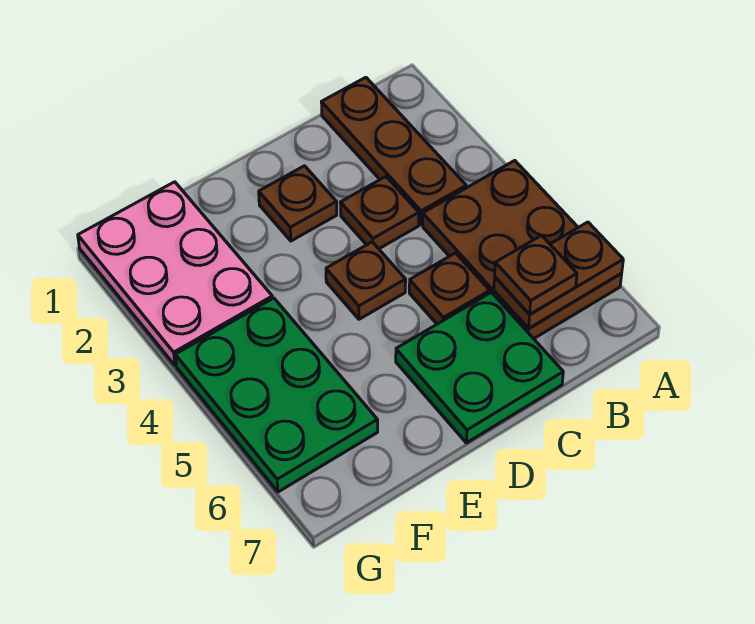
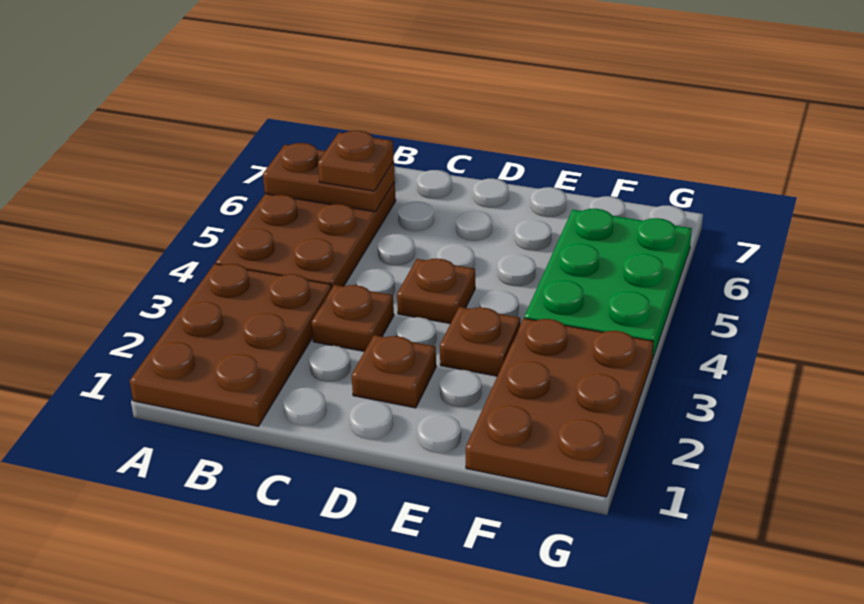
brown 1x3 plate [321,77,466,225] -> brown 2x3 plate [130,264,332,426]
brown 1x1 plate [409,253,490,324] -> brown 1x1 plate moved to [440,307,520,376]
green 2x2 plate [396,292,563,443] -> none
pink 2x3 plate [78,182,272,365] -> brown 2x3 plate [466,318,654,497]

